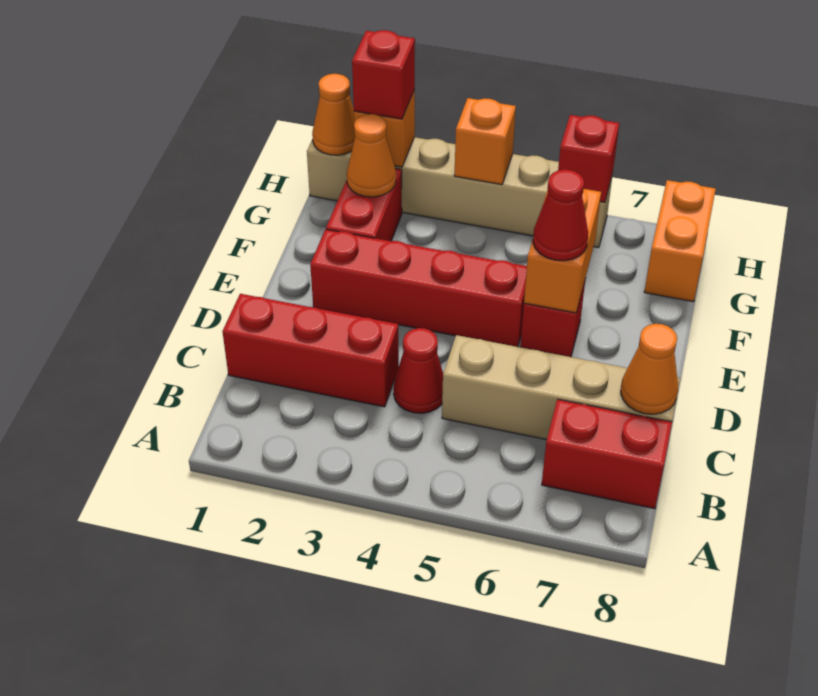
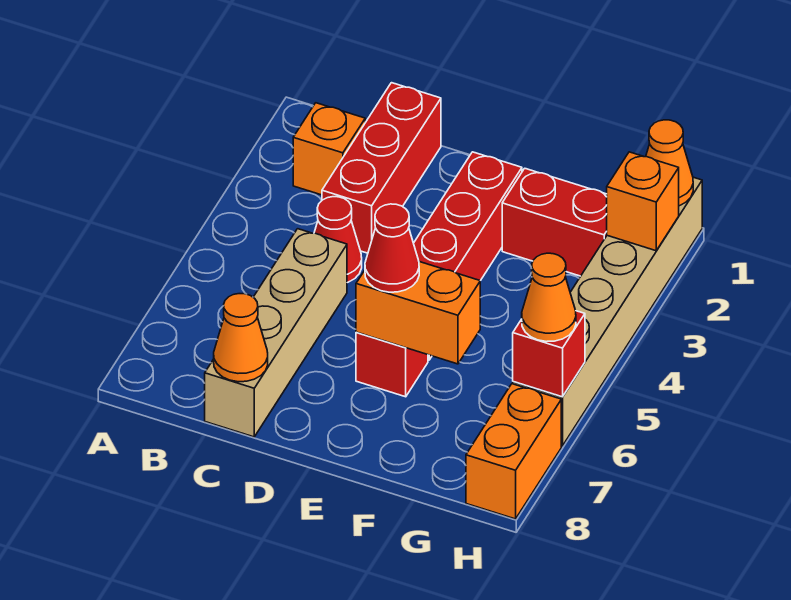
red 1x2 brick [542,399,672,509] -> none
orange 1x1 cone [347,114,396,197] -> orange 1x1 cone moved to [522,253,576,342]
orange 1x2 brick [644,180,716,302] -> orange 1x2 brick turned to [466,384,561,519]
red 1x1 brick [352,30,415,119] -> none
orange 1x1 brick [454,98,516,185] -> orange 1x1 brick moved to [293,103,365,195]

